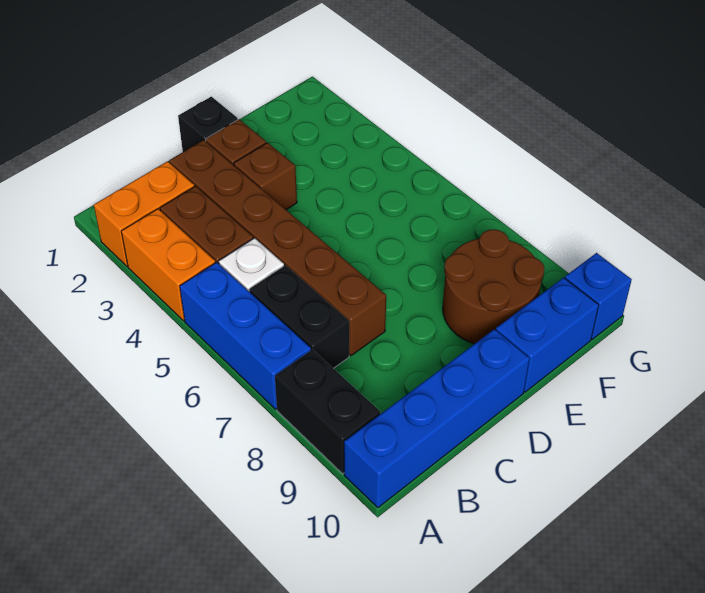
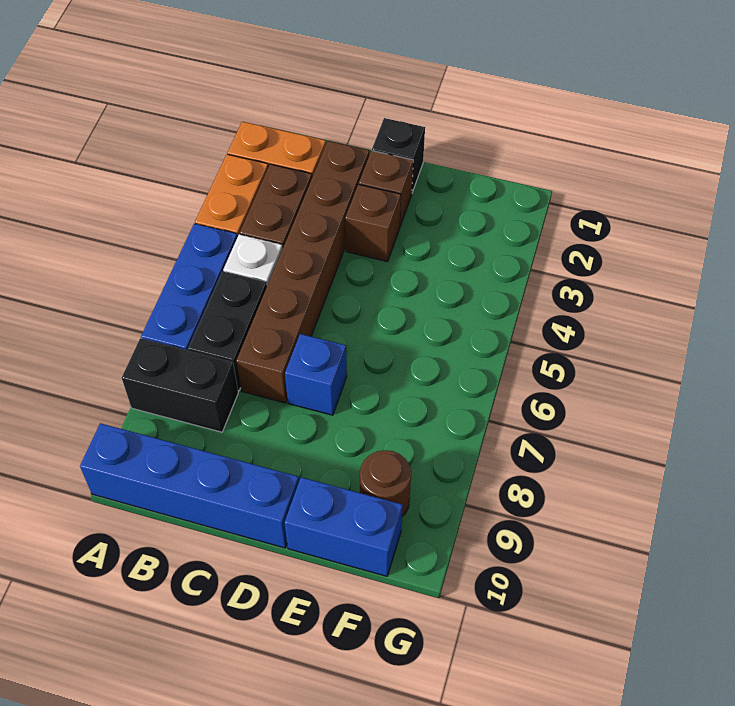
black 1x2 brick [275,349,380,474] -> black 1x2 brick turned to [122,338,238,432]
brown 2x2 round brick [443,230,544,344] -> brown 1x1 round brick [360,450,411,516]
blue 1x1 brick [565,253,632,339] -> blue 1x1 brick moved to [285,334,347,415]

